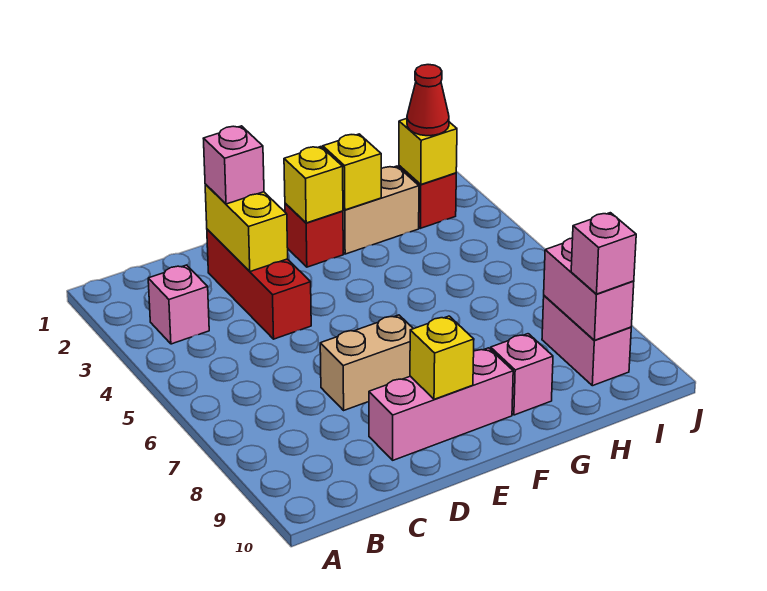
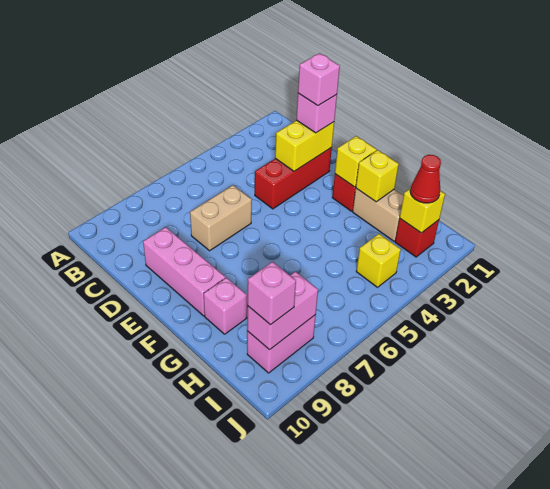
pink 1x1 brick [148,265,209,344] -> pink 1x1 brick moved to [298,53,340,106]
tan 1x2 brick [320,315,413,410] -> tan 1x2 brick turned to [190,185,252,251]
yellow 1x1 brick [410,316,474,399] -> yellow 1x1 brick moved to [356,234,401,287]

